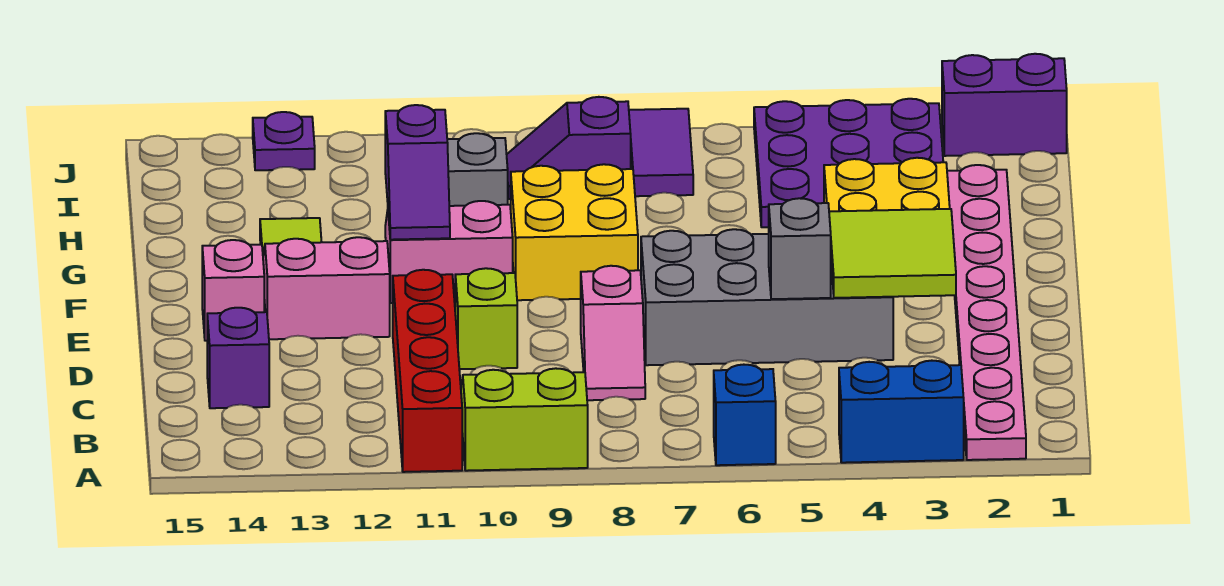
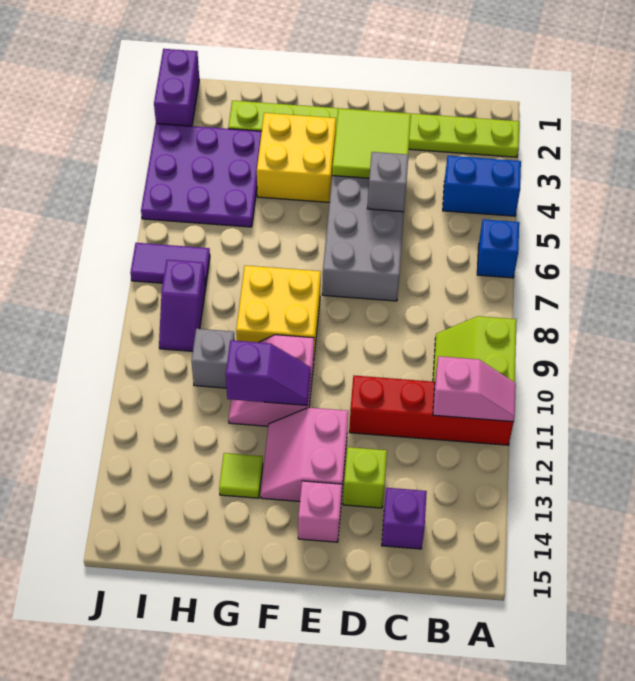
pink 1x8 plate [947,165,1026,460] -> lime 1x8 plate [228,101,519,157]
blue 1x2 brick [839,361,964,463] -> blue 1x2 brick turned to [443,156,521,216]
pink 1x2 slope [581,266,645,400] -> pink 1x2 slope moved to [433,356,516,422]
lime 1x1 brick [455,268,517,369] -> lime 1x1 brick moved to [343,447,387,508]
purple 1x1 plate [253,112,315,170] -> none

